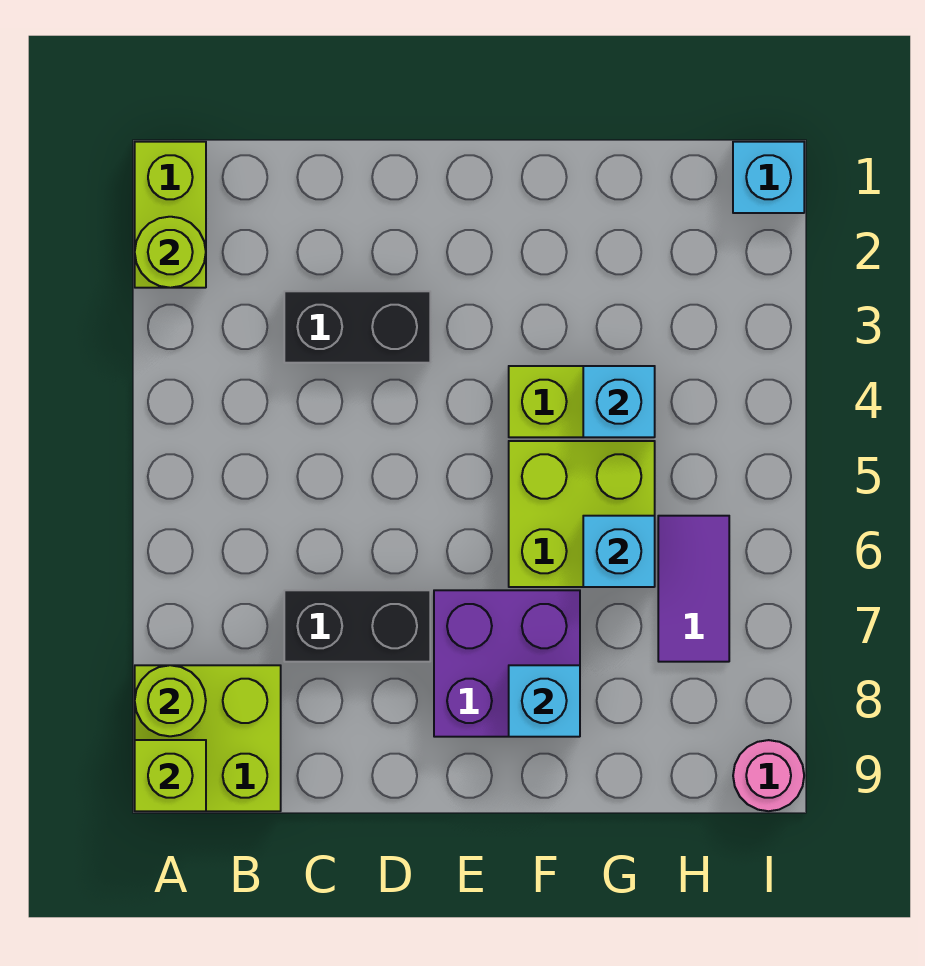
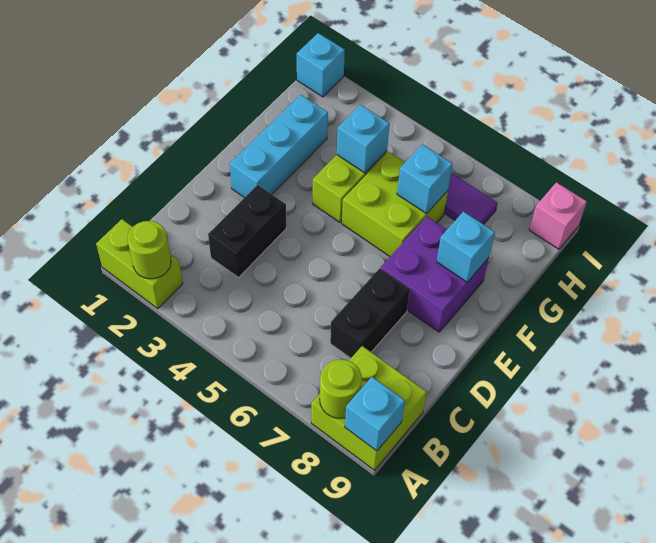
lime 1x1 brick [135,740,206,811] -> cyan 1x1 brick [345,377,405,451]
none -> cyan 1x3 brick [230,95,328,198]
pink 1x1 round brick [733,740,804,811] -> pink 1x1 brick [529,182,587,249]

